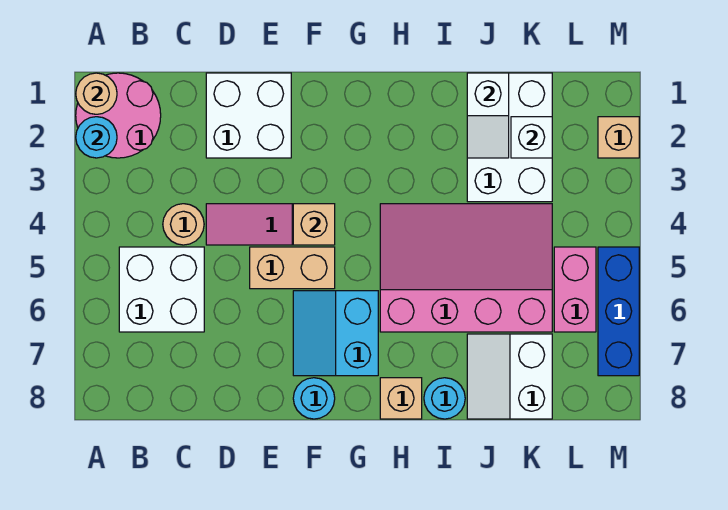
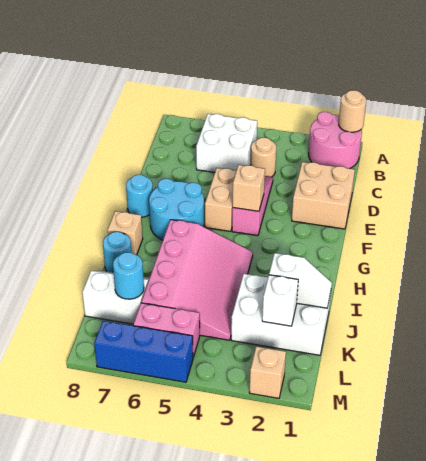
cyan 1x1 round brick [76,117,117,158] -> cyan 1x1 round brick moved to [113,252,144,299]
white 2x2 brick [206,73,291,158] -> tan 2x2 brick [292,162,355,229]
cyan 2x2 slope [293,291,378,376] -> cyan 2x2 round brick [149,179,204,240]
white 1x2 slope [467,73,509,158] -> white 1x2 slope turned to [269,253,332,308]

